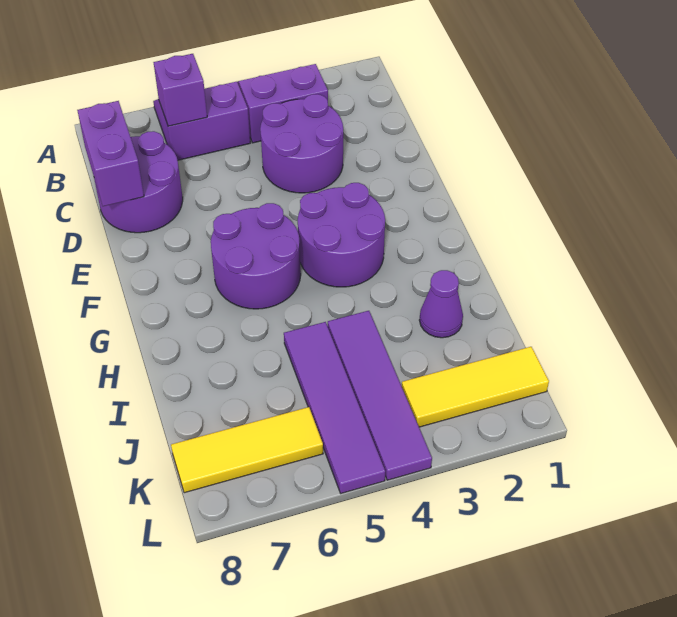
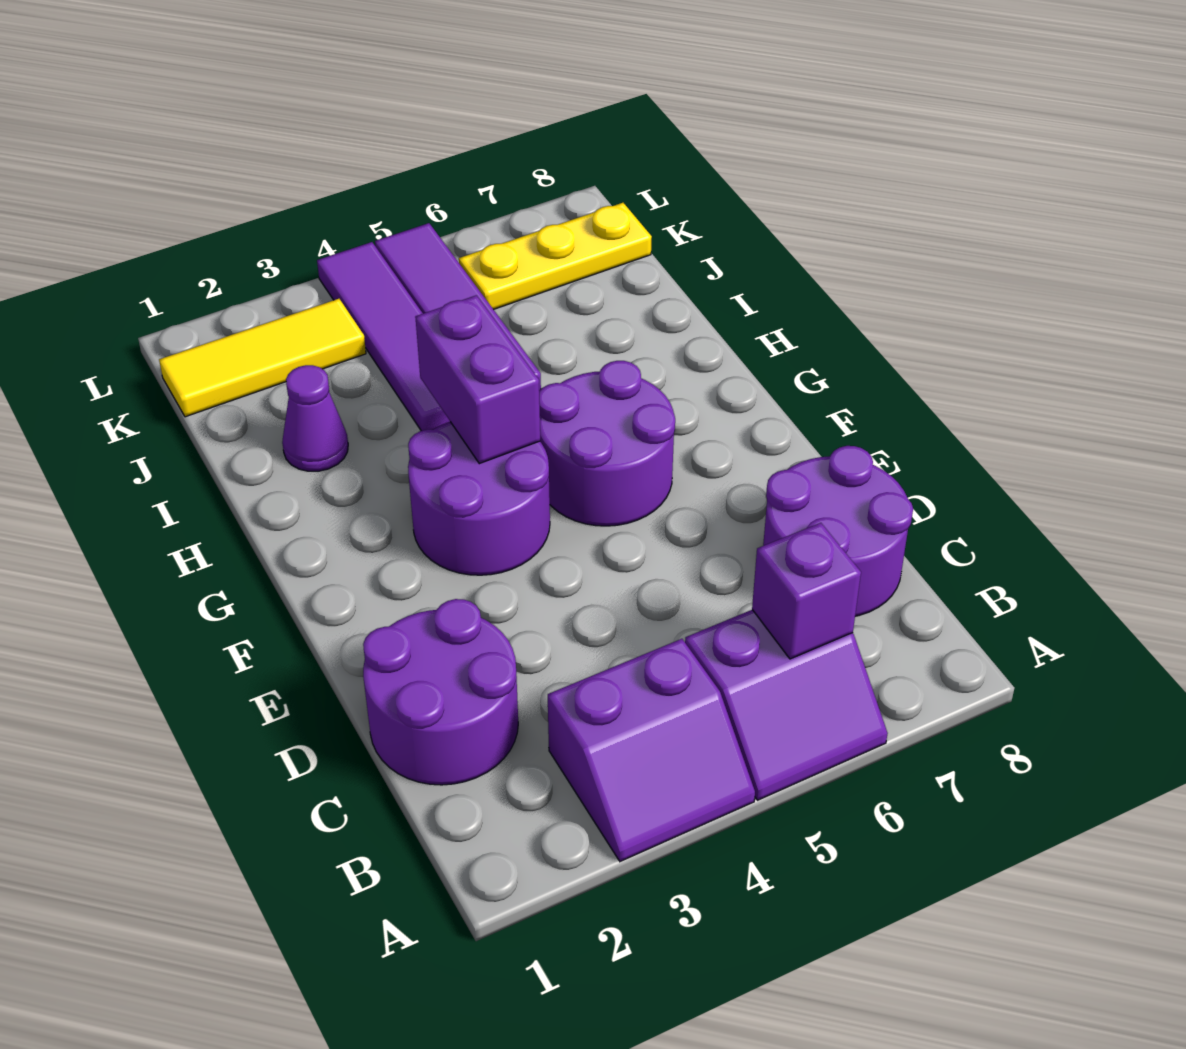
purple 2x2 round brick [260,94,343,193] -> purple 2x2 round brick moved to [363,599,518,785]
purple 1x2 brick [77,101,144,206] -> purple 1x2 brick moved to [415,295,540,464]
yellow 1x3 tile [171,407,323,493] -> yellow 1x3 plate [459,203,652,310]

